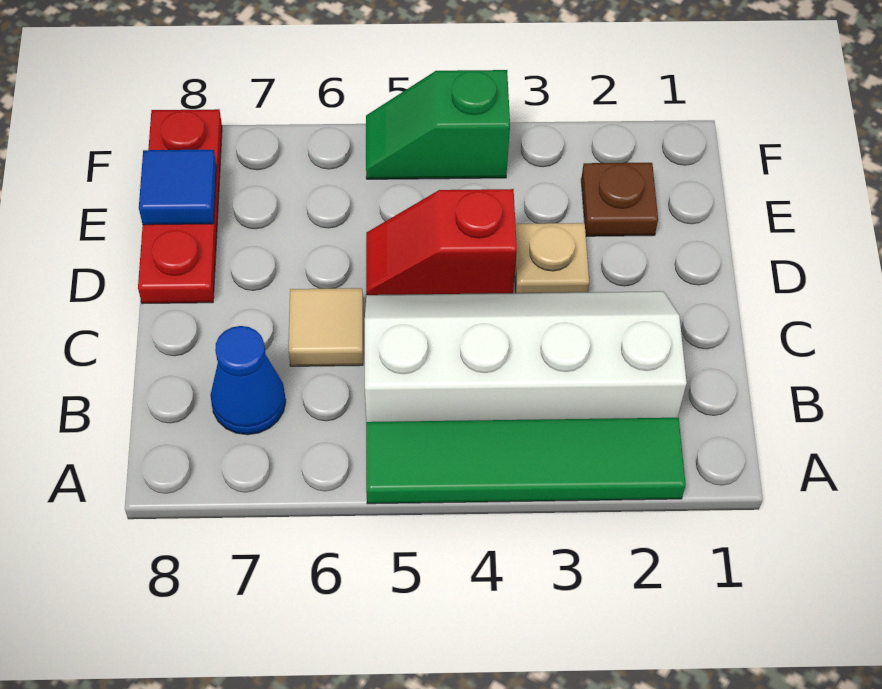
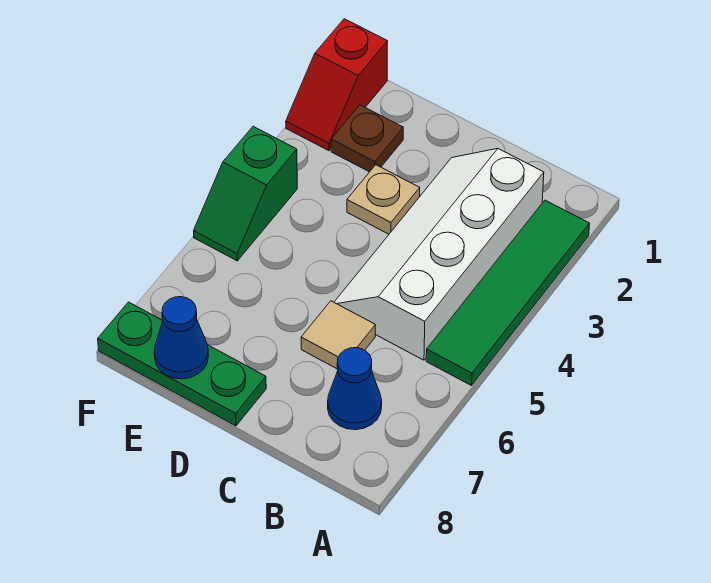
red 1x2 slope [366,189,517,295] -> red 1x2 slope moved to [286,19,388,151]
red 1x3 plate [138,109,222,304] -> green 1x3 plate [98,302,266,426]
blue 1x1 tile [139,150,217,225] -> blue 1x1 cone [154,297,208,379]

